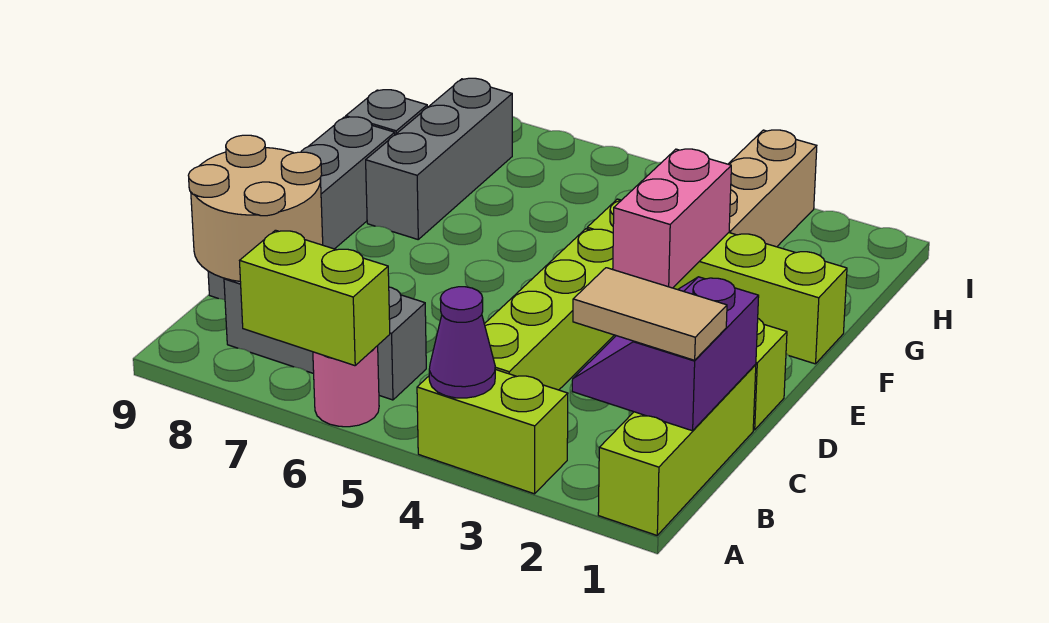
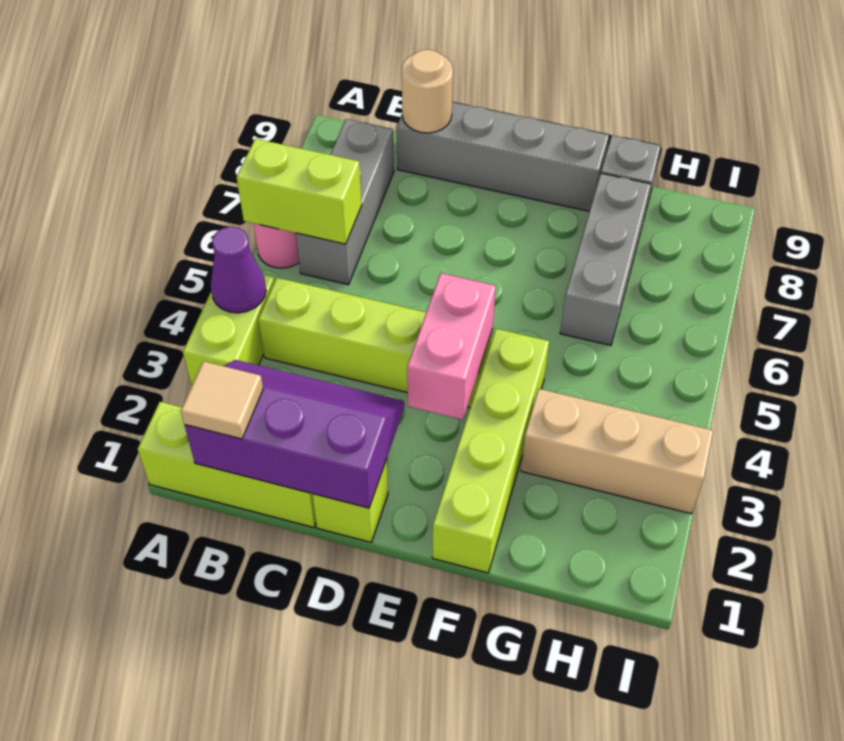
lime 1x2 brick [240,230,390,366] -> lime 1x2 brick turned to [236,139,362,244]
purple 2x2 slope [572,277,759,431] -> purple 2x3 slope [185,360,404,508]
tan 1x2 tile [573,268,727,360] -> tan 1x1 tile [181,361,263,439]
tan 2x2 round brick [188,135,323,281] -> tan 1x1 round brick [402,50,453,133]
pink 1x2 brick [613,149,731,288] -> pink 1x2 brick turned to [407,273,496,420]
grey 1x3 brick [366,78,512,239] -> grey 1x3 brick turned to [560,173,651,345]

